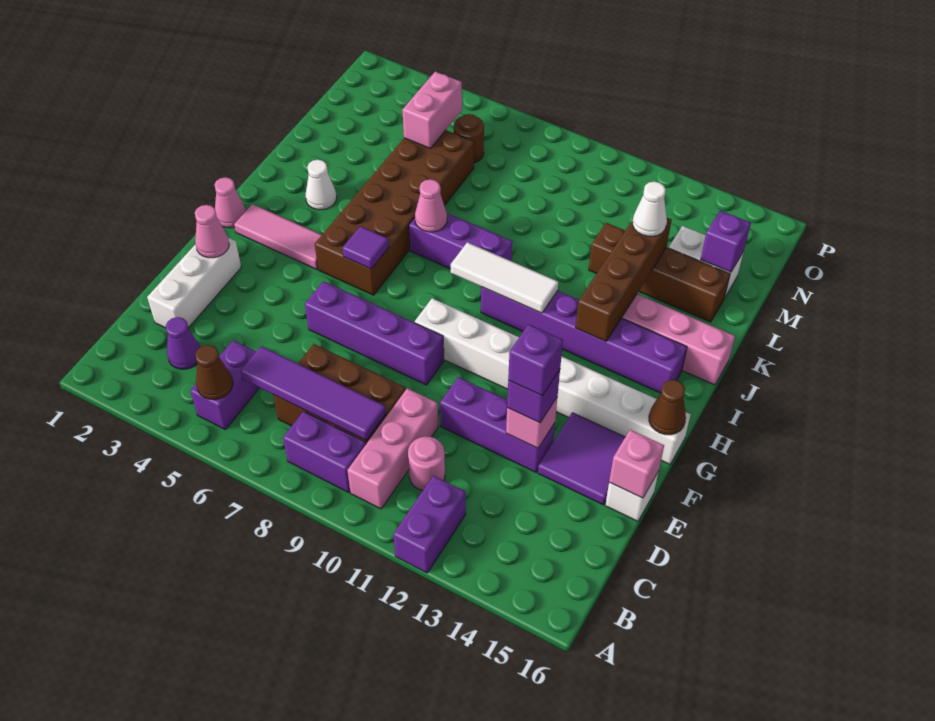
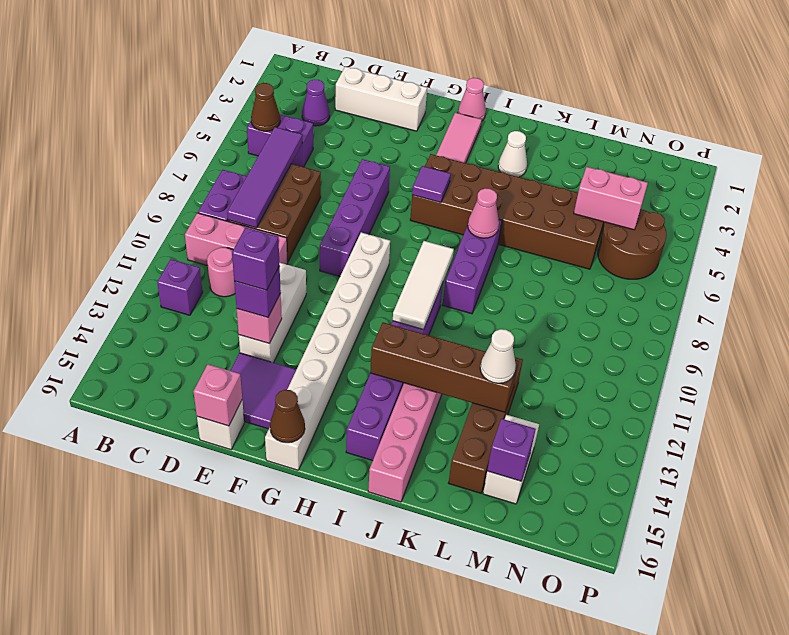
purple 1x2 brick [393,476,466,573] -> purple 1x1 brick [157,259,203,315]
purple 1x3 brick [440,377,555,472] -> white 1x3 brick [239,263,306,363]
pink 1x1 cone [195,205,229,258] -> none
brown 1x1 round brick [454,114,484,163] -> brown 2x2 round brick [598,209,667,279]

